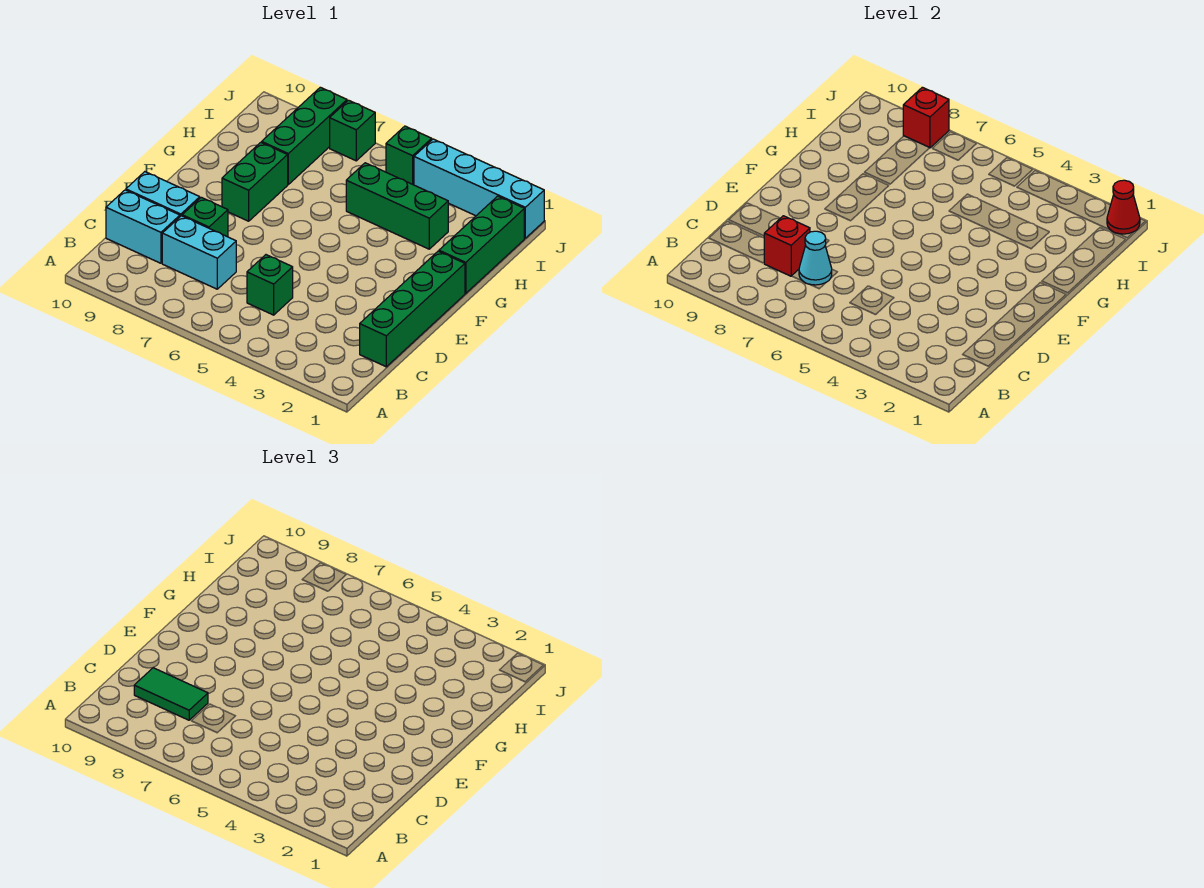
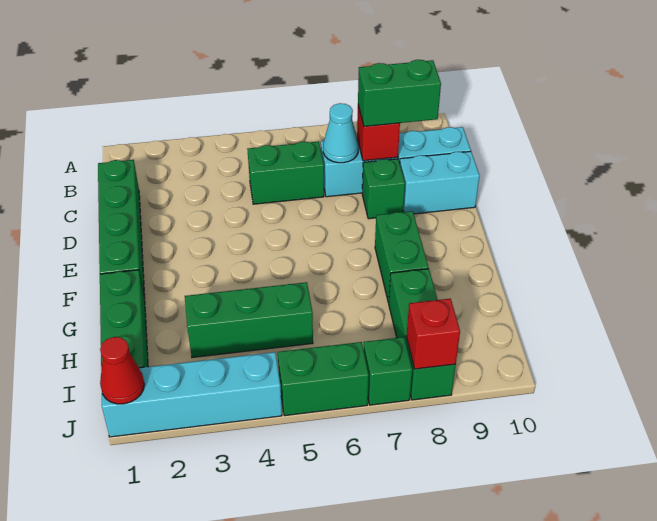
green 1x1 brick [247,255,293,315] -> green 1x2 brick [247,141,324,204]
green 1x2 tile [134,668,208,720] -> green 1x2 brick [358,60,441,126]
green 1x1 brick [386,126,432,185] -> green 1x2 brick [278,342,369,416]

